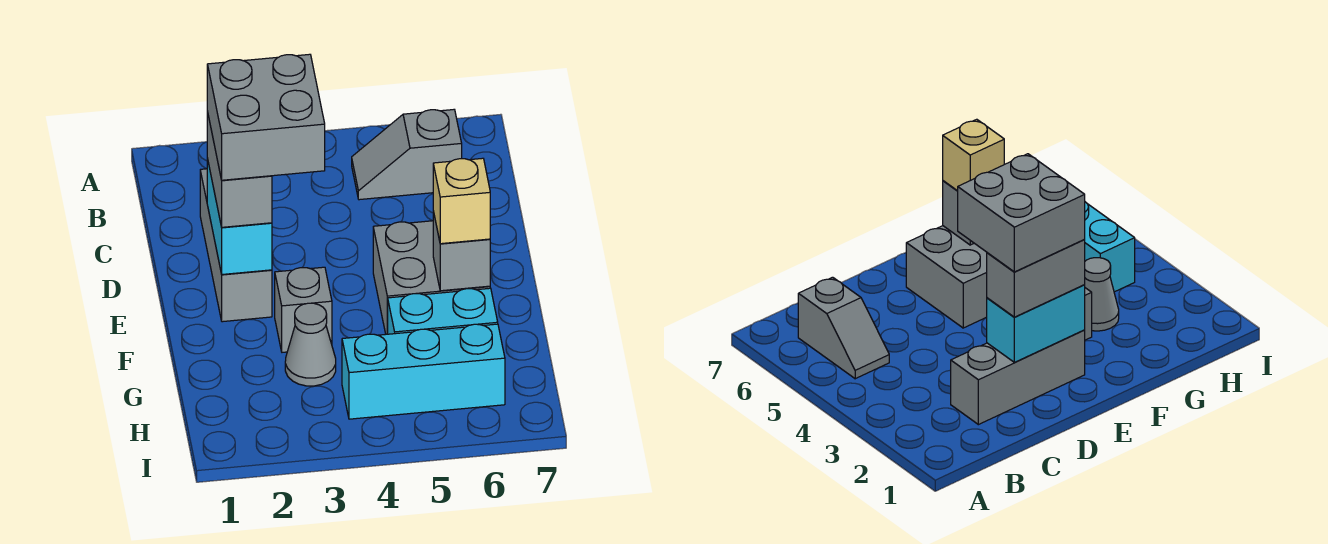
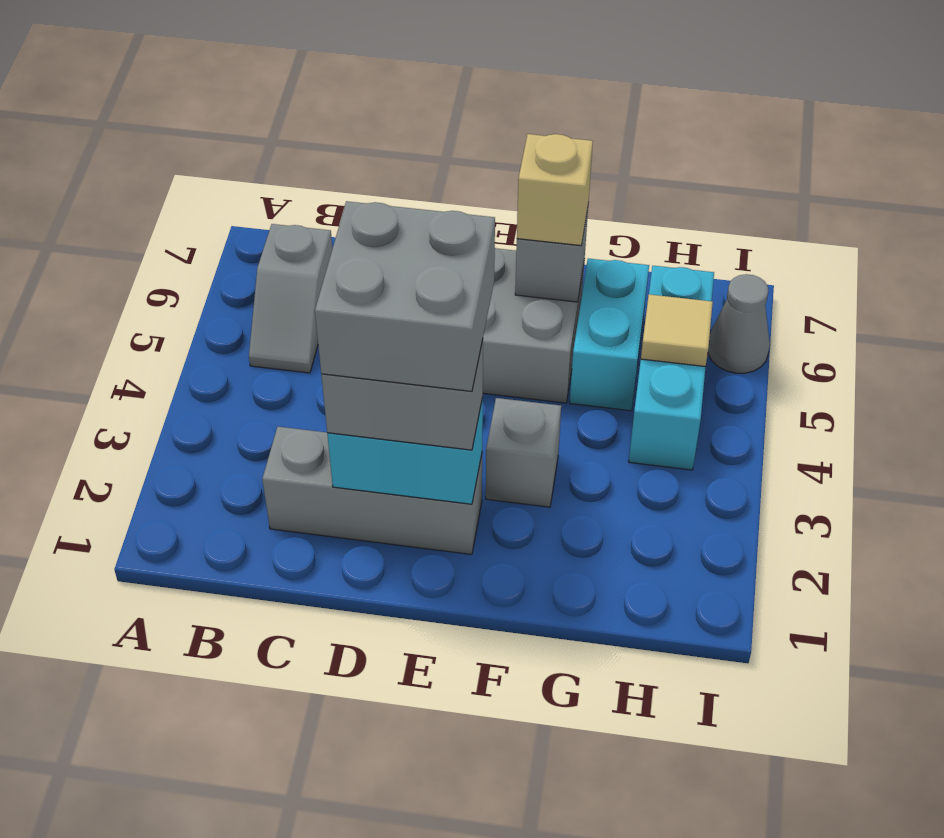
grey 1x1 cone [285,303,336,386] -> grey 1x1 cone moved to [708,274,770,373]
none -> tan 1x1 tile [641,294,713,367]

